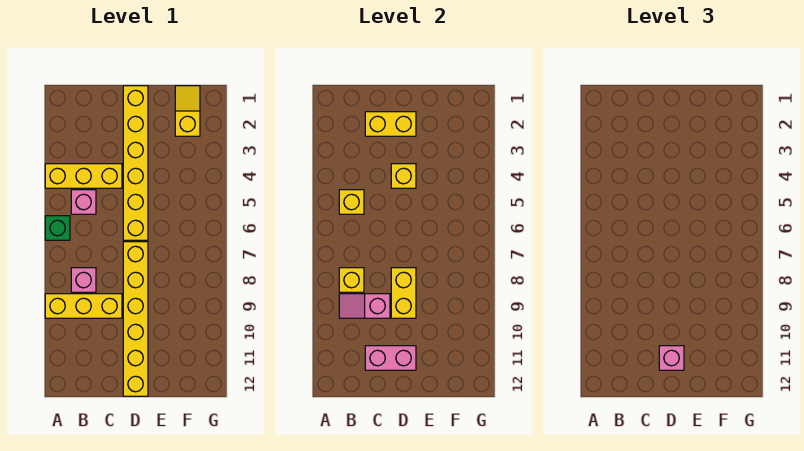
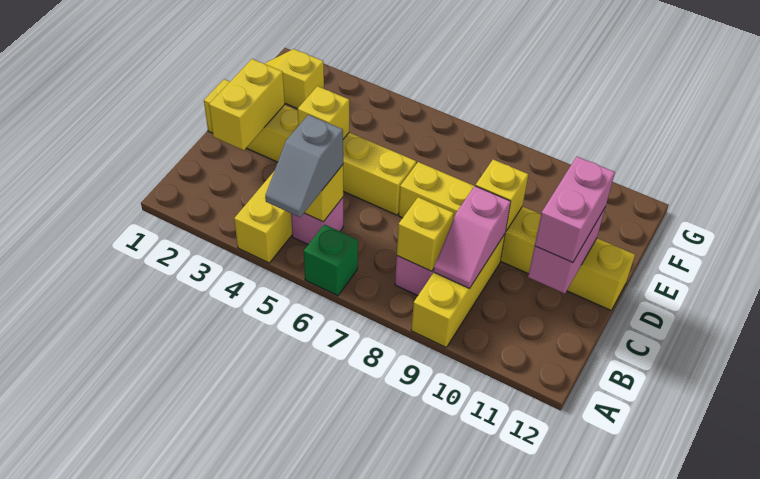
none -> grey 1x2 slope [265,115,343,217]
yellow 1x2 brick [391,268,416,318] -> yellow 1x1 brick [475,159,528,231]
pink 1x1 brick [659,346,684,370] -> pink 1x2 brick [535,157,615,263]

